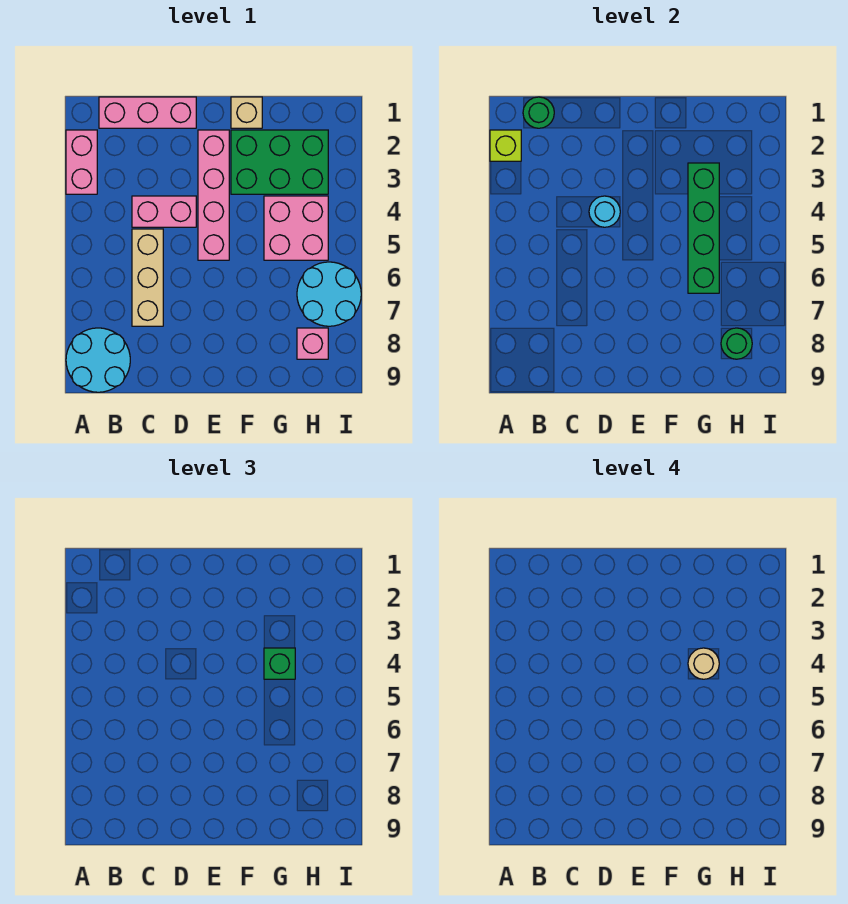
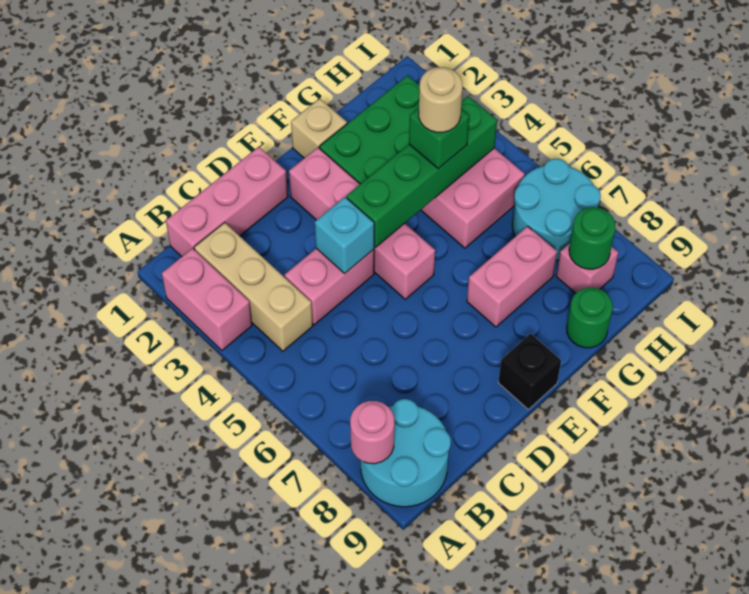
lime 1x1 brick [490,130,521,161] -> none
none -> pink 1x1 round brick [350,401,394,464]
green 1x1 round brick [523,97,554,128] -> green 1x1 round brick moved to [567,287,613,348]
tan 1x3 brick [132,229,163,326] -> tan 1x3 brick moved to [194,223,313,351]
cyan 1x1 round brick [589,196,620,227] -> cyan 1x1 brick [315,197,374,274]
none -> black 1x1 brick [498,334,561,409]
none -> pink 1x2 brick [467,226,557,327]
green 1x4 brick [688,163,719,293] -> green 1x4 brick turned to [347,96,497,247]

